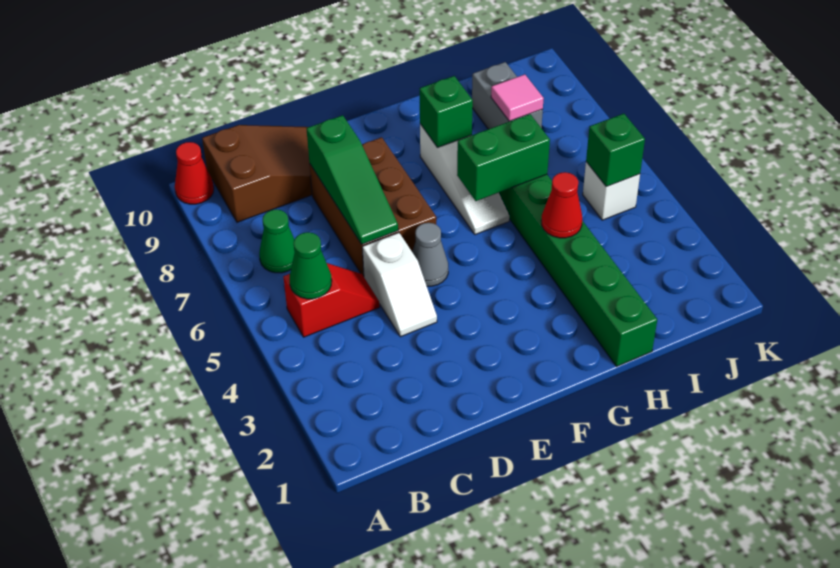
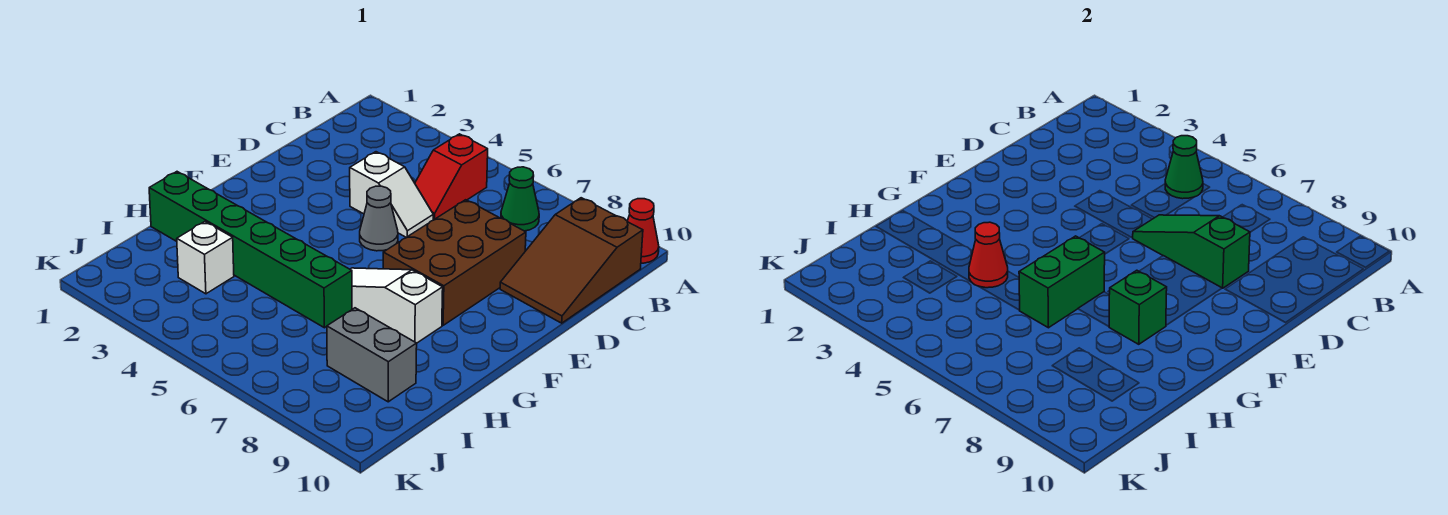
white 1x2 slope [362,233,437,337] -> white 1x2 slope turned to [350,152,433,237]
brown 2x3 brick [310,137,436,276] -> brown 2x3 brick turned to [383,200,526,325]
pink 1x1 tile [491,74,544,121] -> none
white 1x1 brick [583,162,640,220] -> white 1x1 brick moved to [177,222,234,294]
green 1x1 brick [586,114,645,187] -> none

